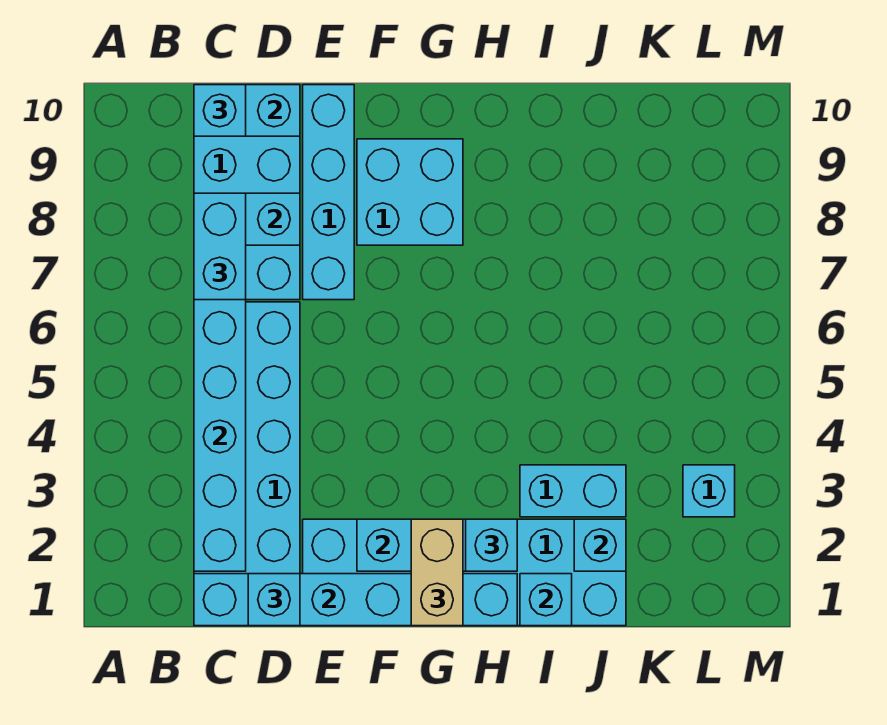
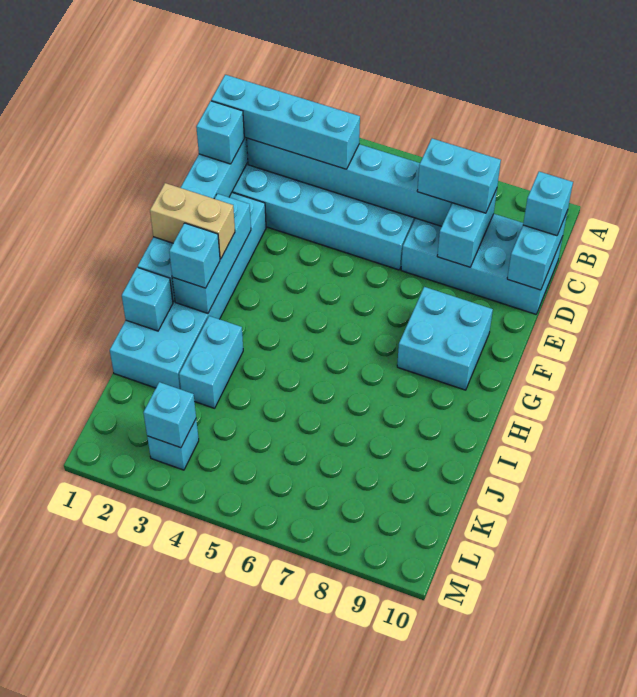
cyan 1x4 brick [303,85,354,300] -> cyan 1x4 brick moved to [211,75,360,169]
cyan 1x1 brick [574,519,626,571] -> cyan 1x1 brick moved to [143,382,196,448]

